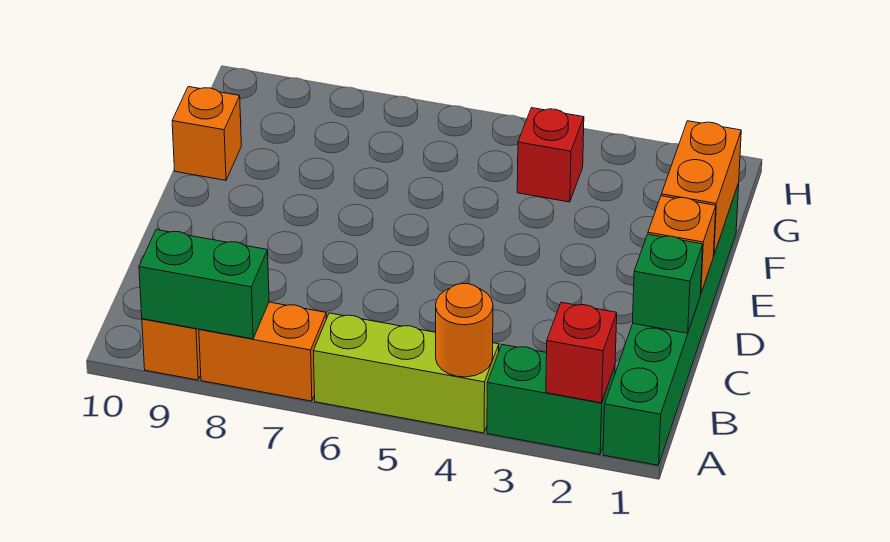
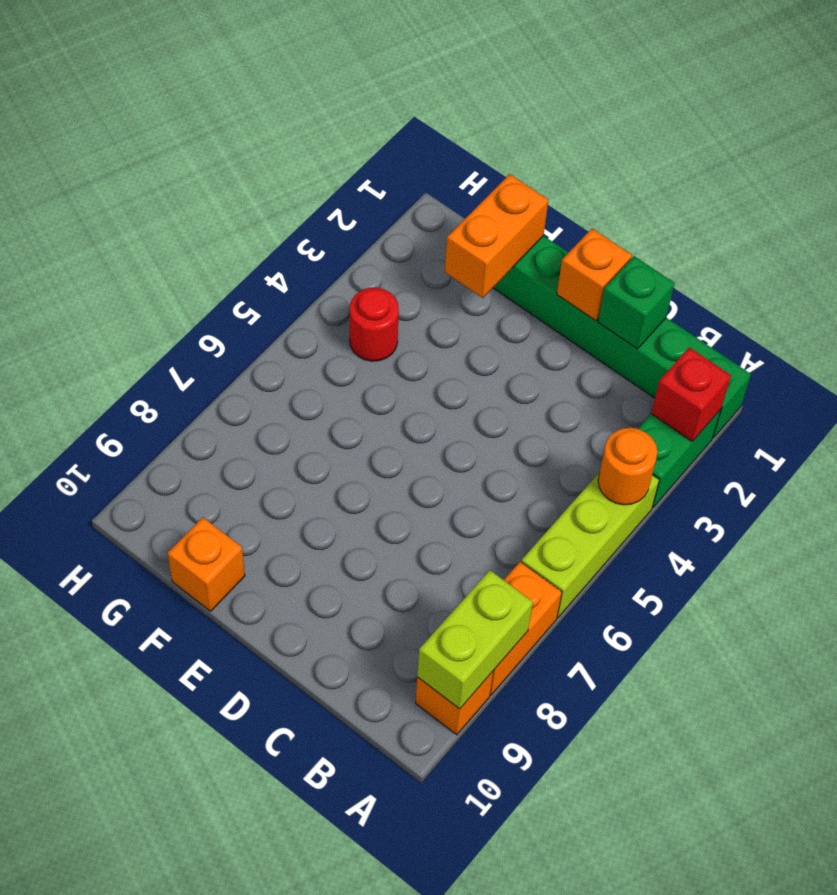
green 1x2 brick [139,230,269,339] -> lime 1x2 brick [417,570,533,709]
orange 1x2 brick [661,121,741,254] -> orange 1x2 brick turned to [445,174,548,298]
red 1x1 brick [517,108,584,202] -> red 1x1 round brick [350,287,399,361]

